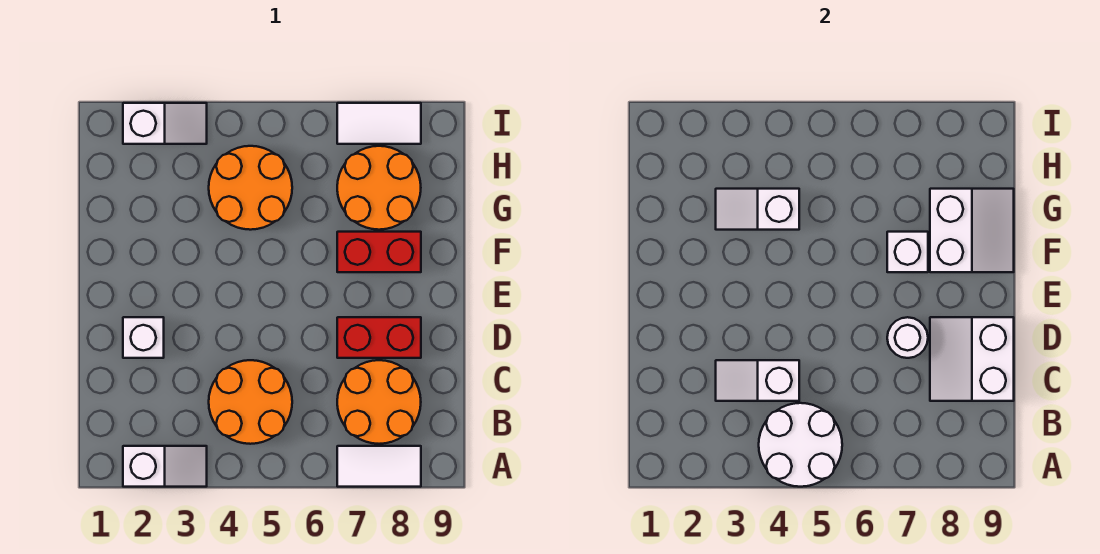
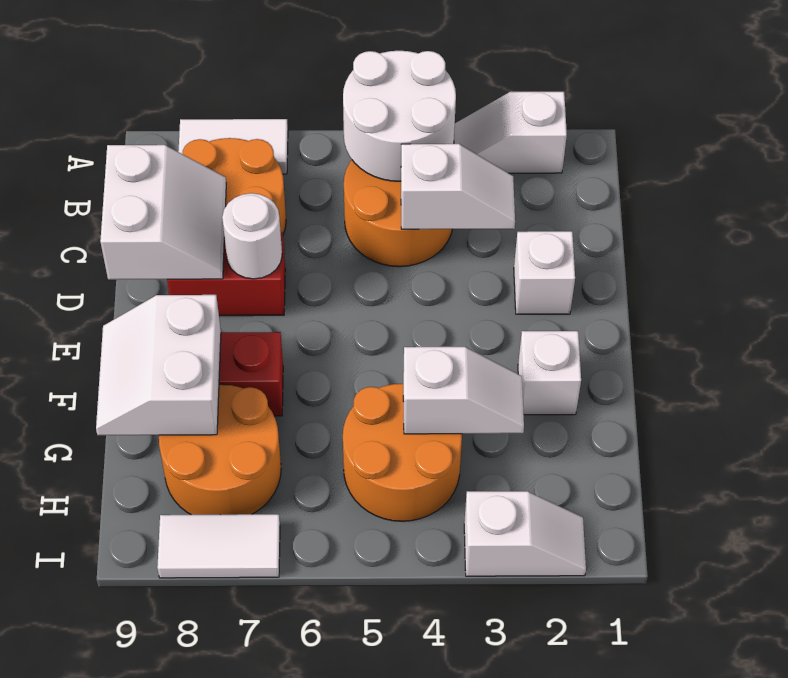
white 1x1 brick [887,232,928,272] -> white 1x1 brick moved to [518,331,581,415]
white 1x2 slope [123,103,207,144] -> white 1x2 slope turned to [464,491,586,576]

